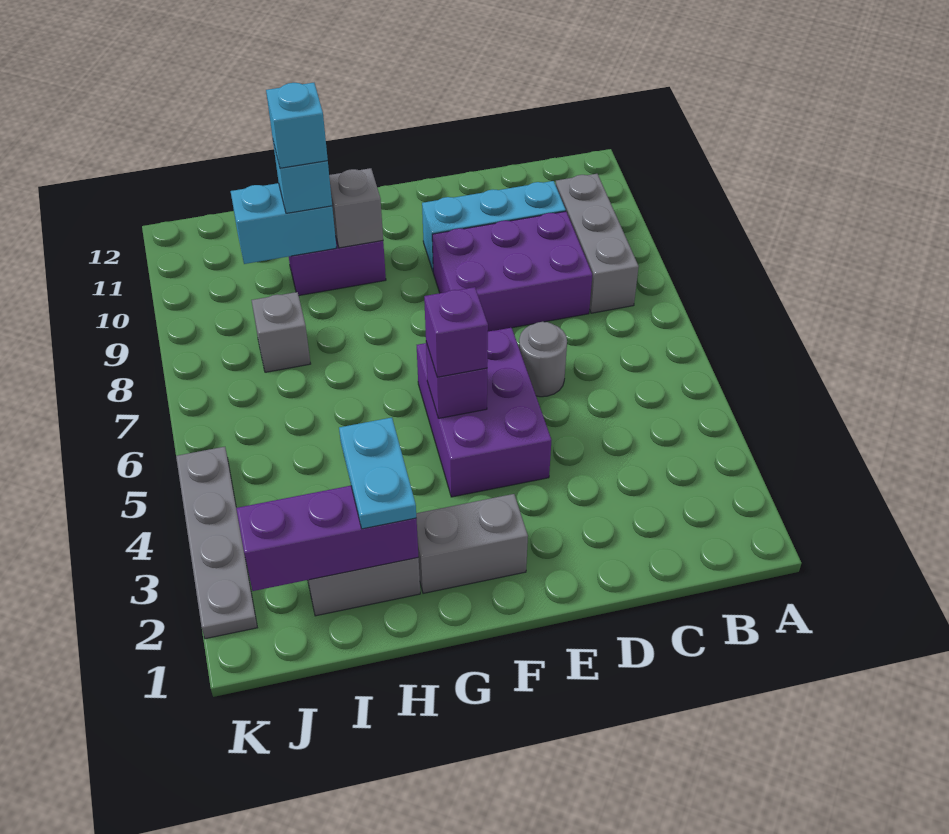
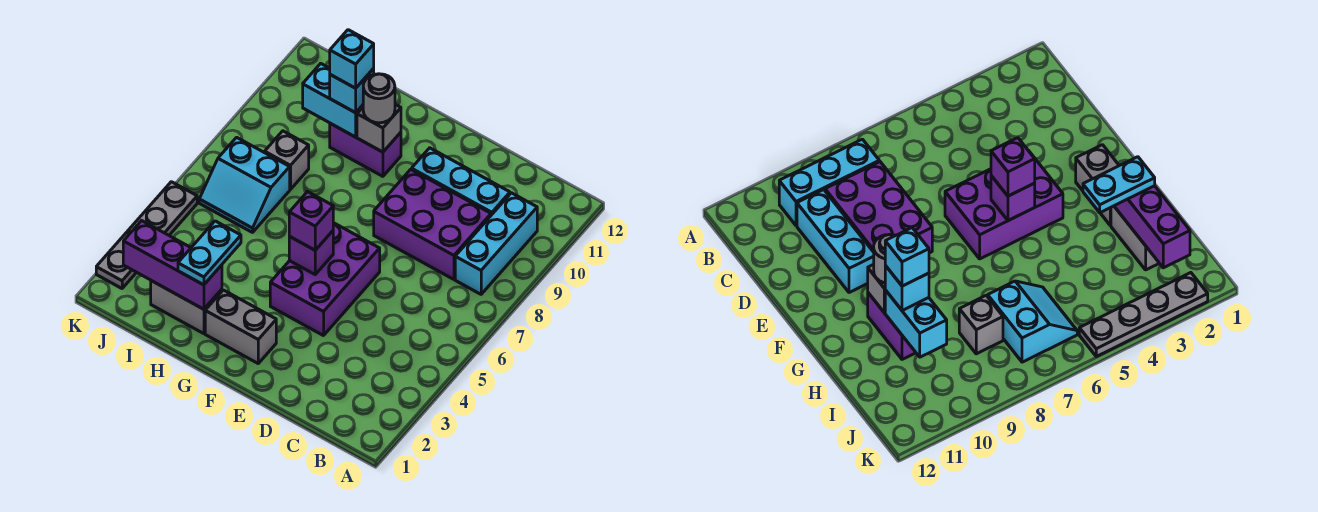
grey 1x3 brick [556,174,639,313] -> cyan 1x3 brick [455,193,537,294]
grey 1x1 round brick [519,322,567,397] -> grey 1x1 round brick moved to [363,74,395,123]
none -> cyan 2x2 slope [199,137,290,232]

